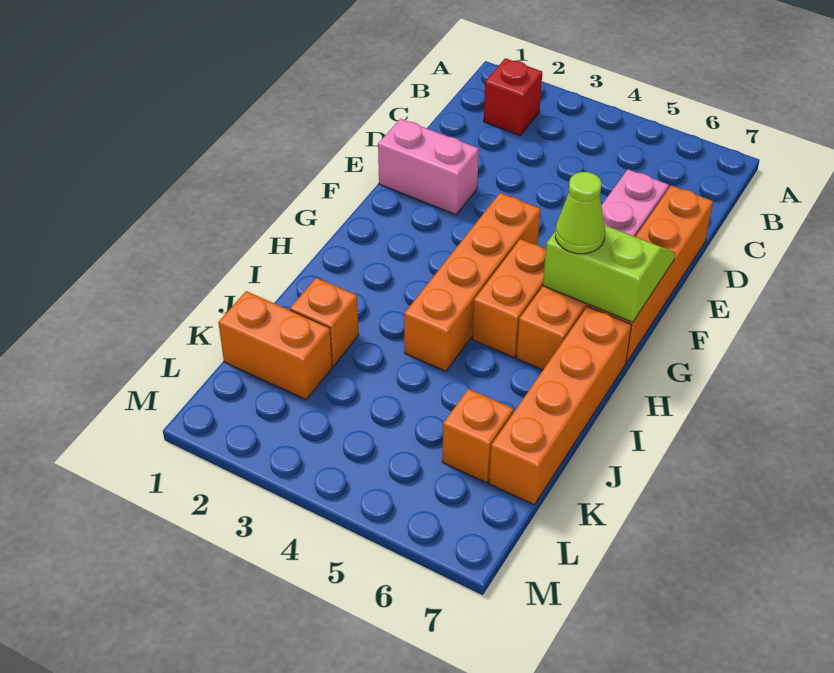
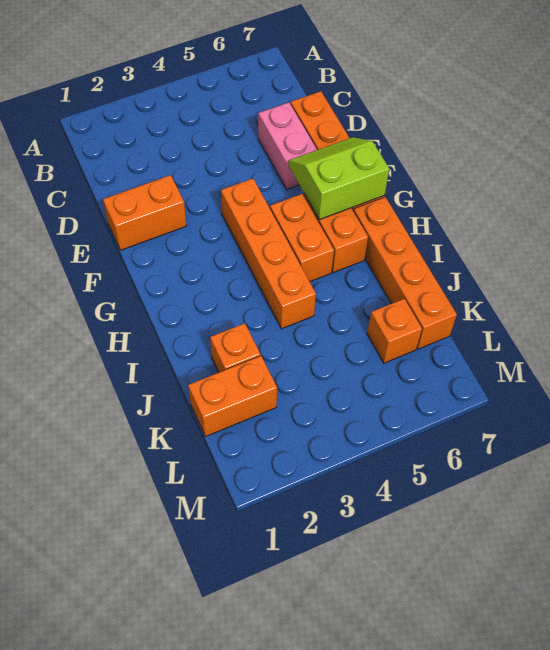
red 1x1 brick [484,58,542,135] -> none
pink 1x2 brick [378,119,479,215] -> orange 1x2 brick [103,175,187,250]
lime 1x1 cone [555,172,605,254] -> none

